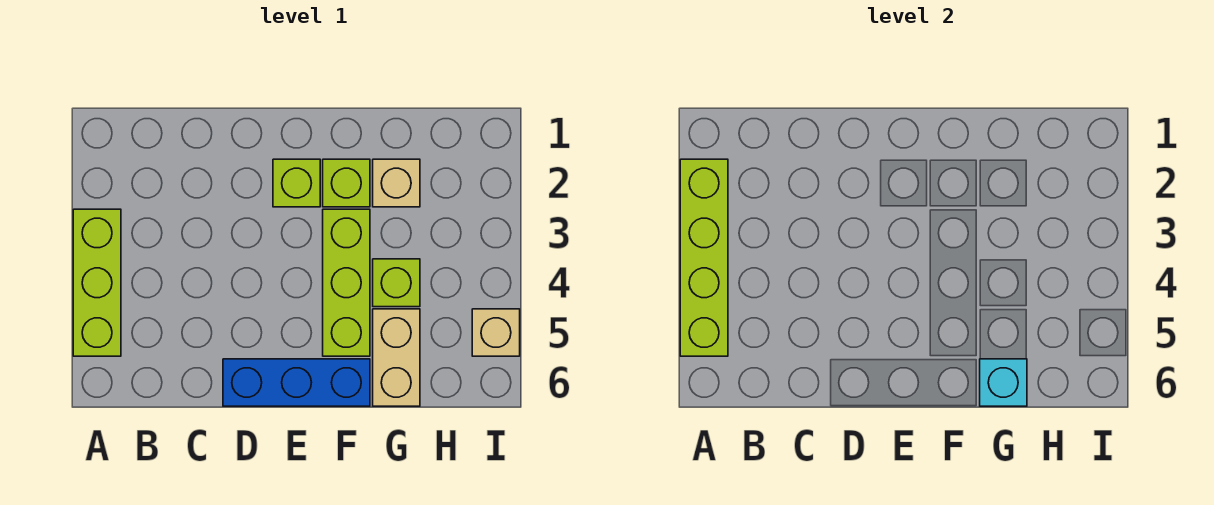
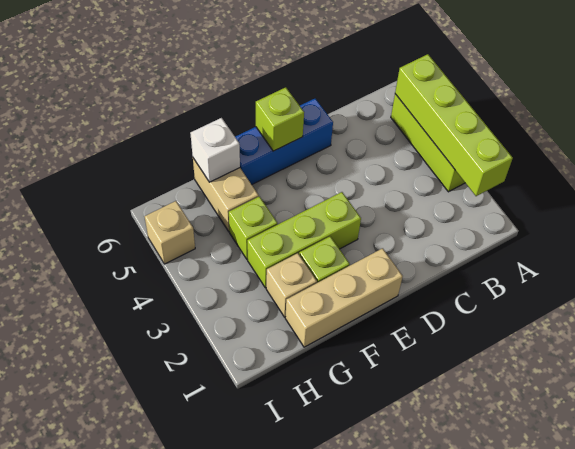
none -> tan 1x3 brick [285,248,403,347]
lime 1x1 brick [273,159,320,207] -> lime 1x1 brick moved to [256,87,304,151]
lime 1x3 brick [323,209,370,356] -> lime 1x3 brick turned to [247,192,361,288]
cyan 1x1 brick [980,359,1027,406] -> white 1x1 brick [190,118,240,182]

